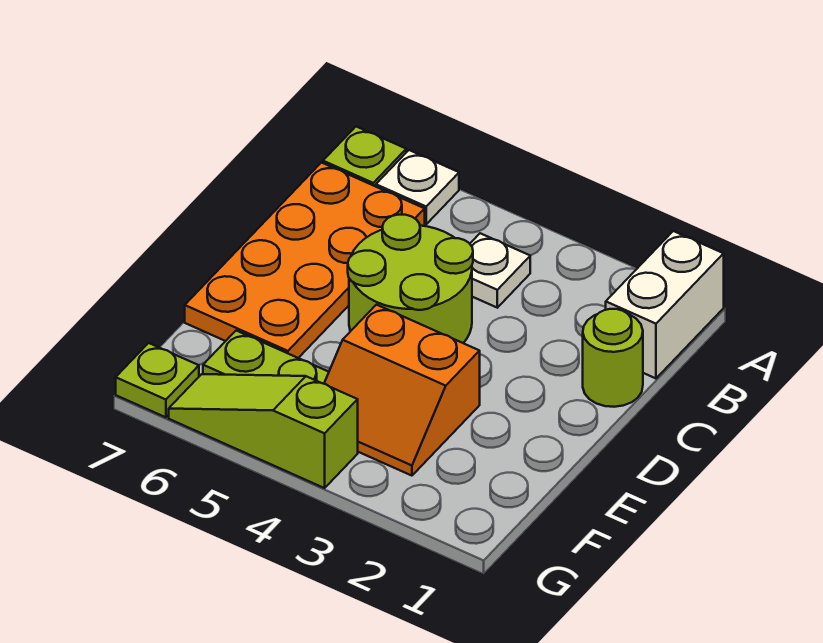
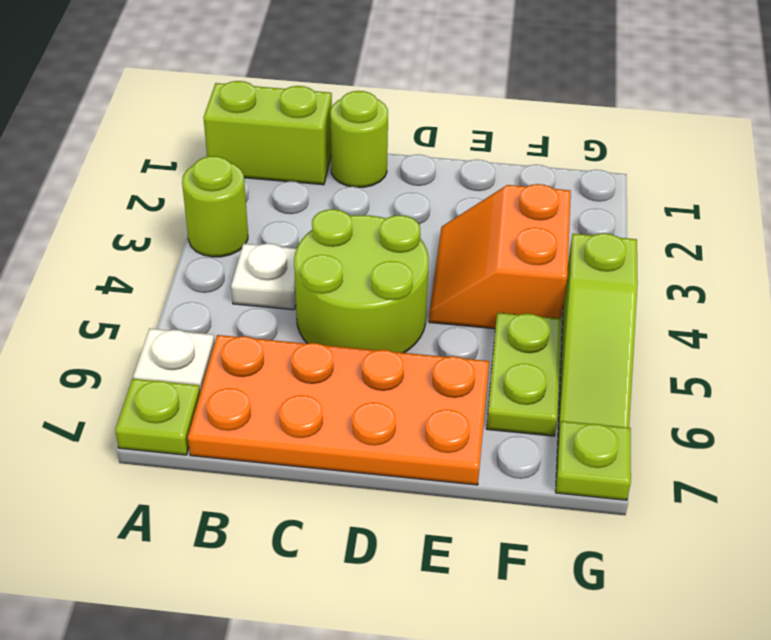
white 1x2 brick [606,231,724,378] -> lime 1x2 brick [203,81,332,185]
none -> lime 1x1 round brick [182,156,248,257]
orange 2x2 slope [324,305,480,476] -> orange 2x2 slope turned to [429,184,571,329]

